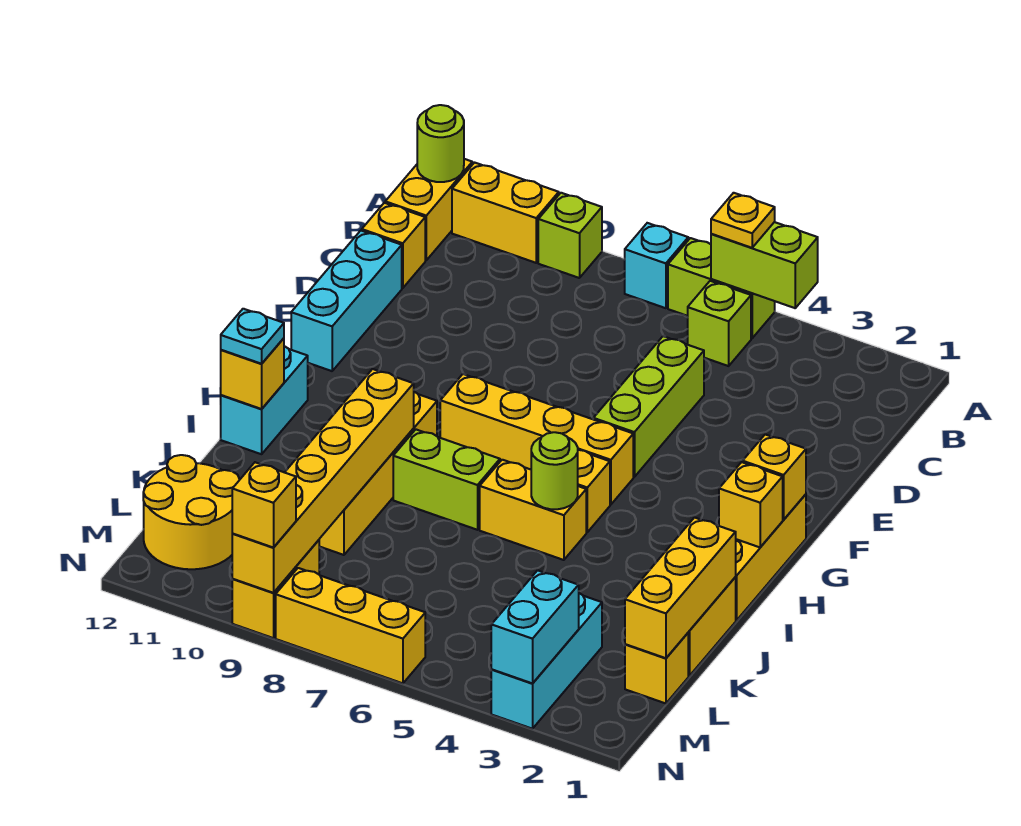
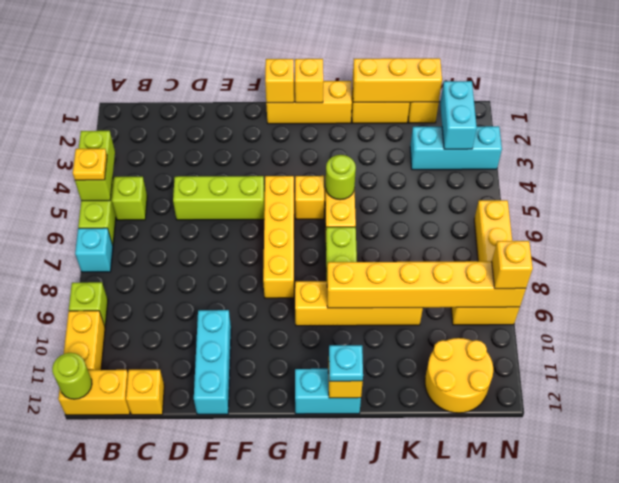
cyan 1x3 brick [291,231,402,371] -> cyan 1x3 brick turned to [194,310,231,414]
cyan 1x2 brick [491,570,579,683] -> cyan 1x2 brick turned to [440,81,477,149]

